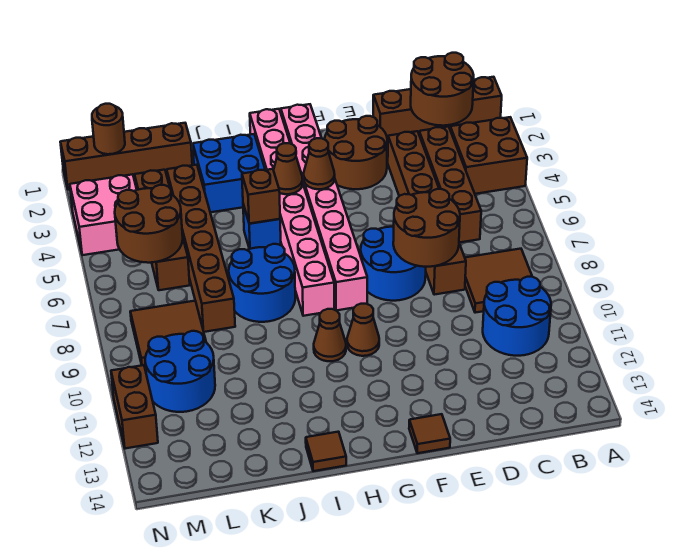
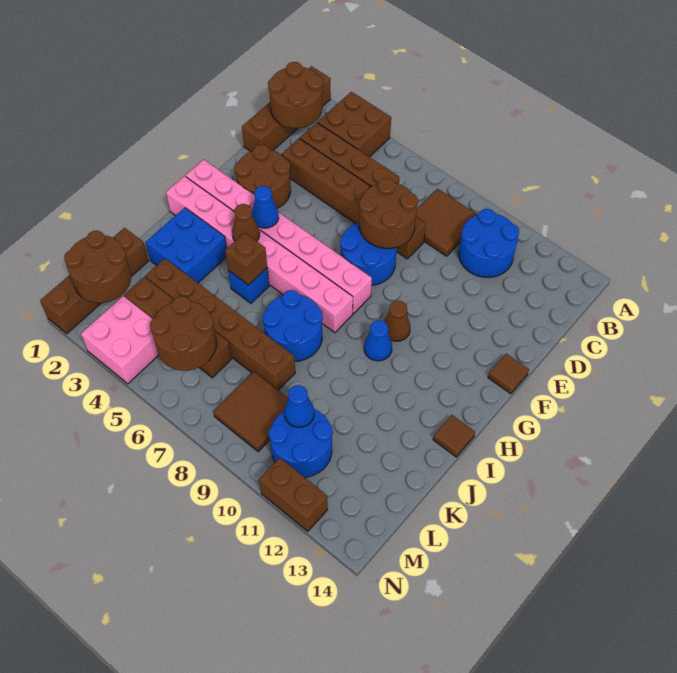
brown 1x1 cone [304,138,335,189] -> blue 1x1 cone [252,186,279,228]
brown 1x1 cone [314,309,346,361] -> blue 1x1 cone [364,320,392,361]
none -> blue 1x1 cone [284,385,314,427]
brown 1x1 round brick [92,104,125,154] -> brown 2x2 round brick [64,231,131,303]

